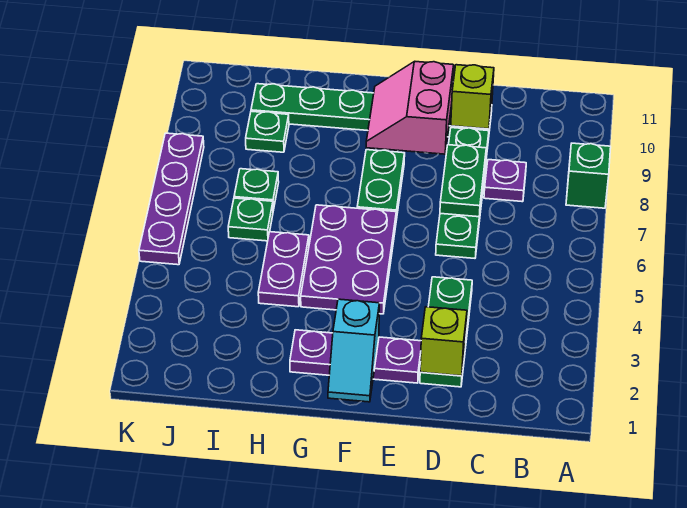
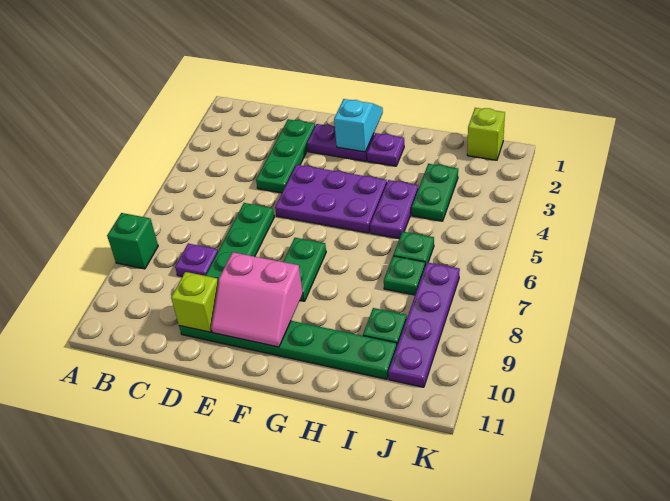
lime 1x1 brick [420,307,467,376] -> lime 1x1 brick moved to [467,108,505,160]
green 1x2 plate [440,145,486,217] -> green 1x2 plate moved to [412,164,458,221]
pink 2x2 slope [366,61,454,154] -> pink 2x2 slope turned to [211,252,303,347]
purple 2x3 plate [301,205,396,314] -> purple 2x3 plate turned to [275,165,387,233]
purple 1x4 plate [139,133,204,265] -> purple 1x4 plate moved to [388,262,460,387]

